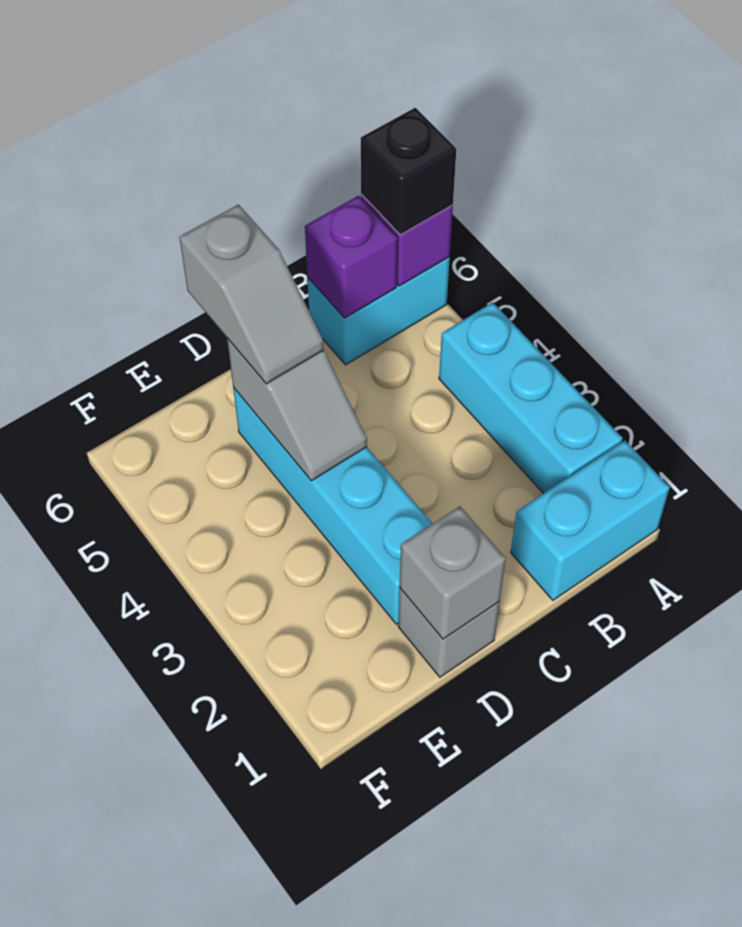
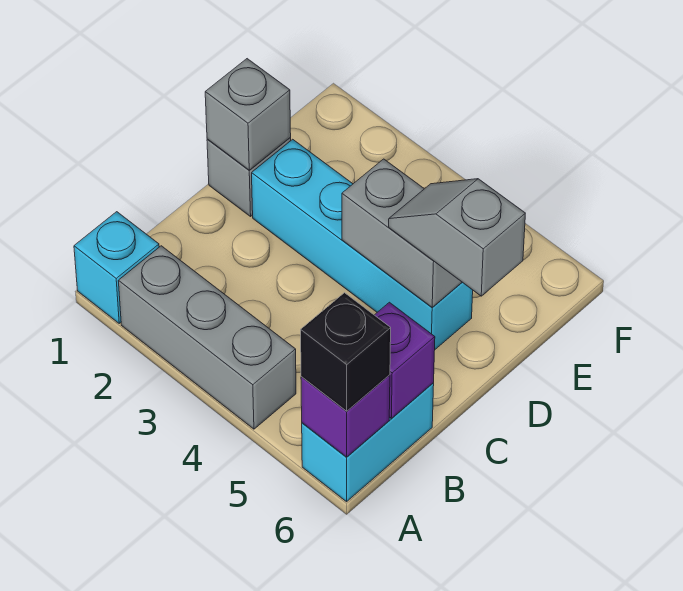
cyan 1x2 brick [511,441,670,600] -> cyan 1x1 brick [74,212,159,323]
cyan 1x3 brick [439,302,623,494] -> grey 1x3 brick [119,246,296,429]
grey 1x2 slope [227,338,367,481] -> grey 1x2 brick [342,159,462,307]

